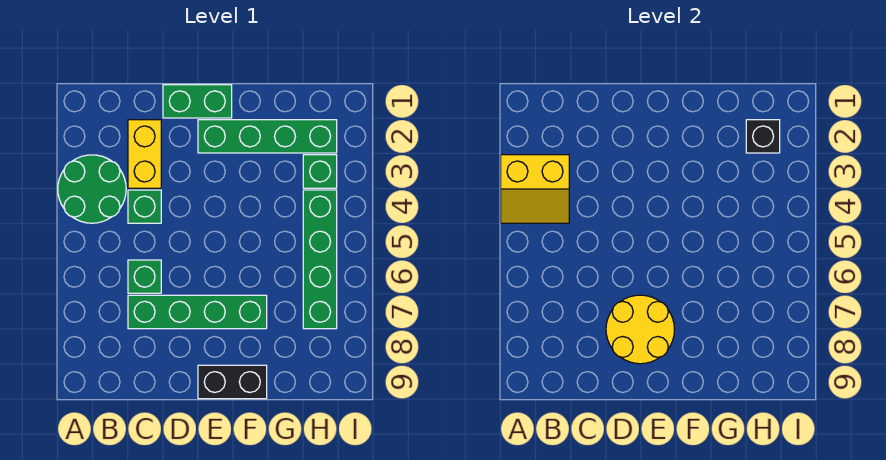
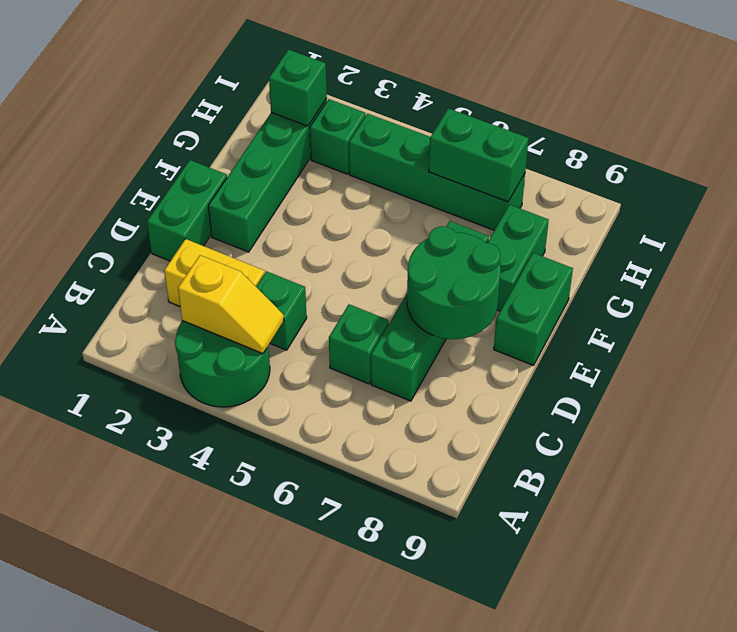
yellow 2x2 slope [501,155,569,223] -> yellow 1x2 slope [178,255,284,354]
yellow 2x2 round brick [606,295,675,364] -> green 2x2 round brick [407,226,501,339]
black 1x2 brick [198,365,267,399] -> green 1x2 brick [494,253,573,365]
none -> green 1x2 brick [488,205,549,311]
black 1x1 brick [746,120,780,153] -> green 1x1 brick [269,50,327,126]
none -> green 1x2 brick [429,108,529,202]

